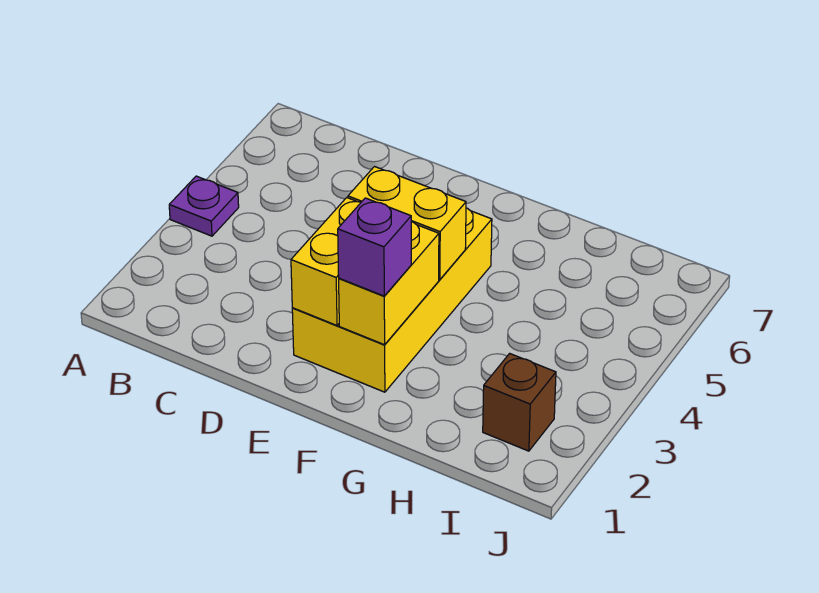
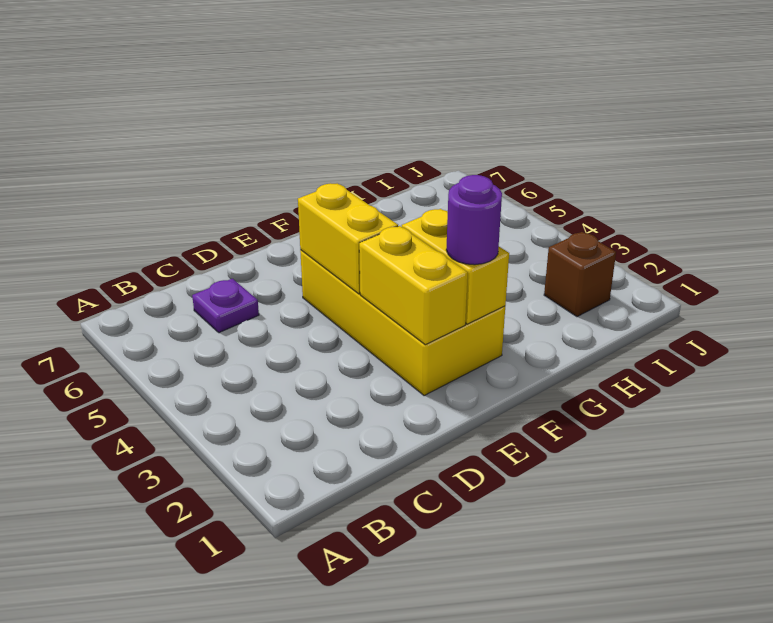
purple 1x1 plate [169,176,239,236] -> purple 1x1 plate moved to [192,279,259,333]
yellow 1x2 brick [348,167,466,280] -> yellow 1x2 brick turned to [298,183,398,294]
purple 1x1 brick [338,198,411,296] -> purple 1x1 round brick [446,175,502,265]

